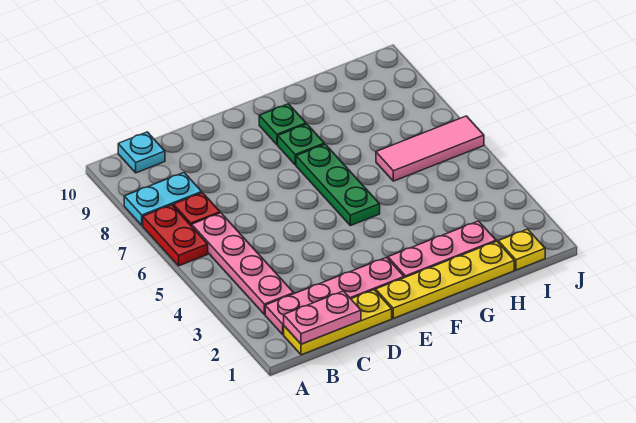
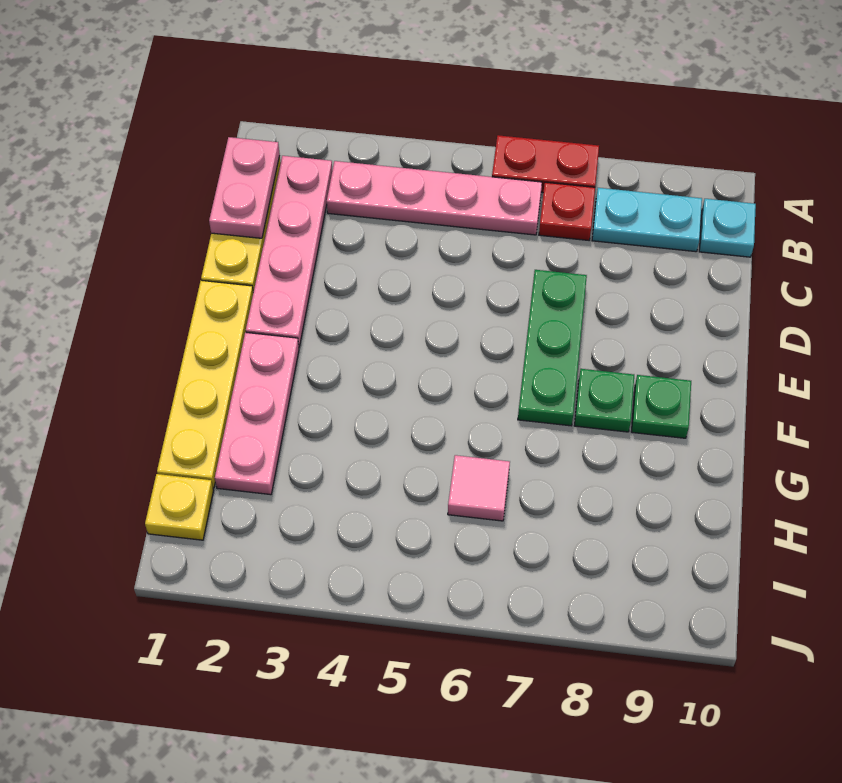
cyan 1x2 plate [124,173,202,225] -> cyan 1x2 plate turned to [592,188,702,252]
green 1x3 plate [296,144,380,226] -> green 1x3 plate turned to [518,270,587,426]
pink 1x3 tile [376,116,484,181] -> pink 1x1 tile [448,455,510,521]

